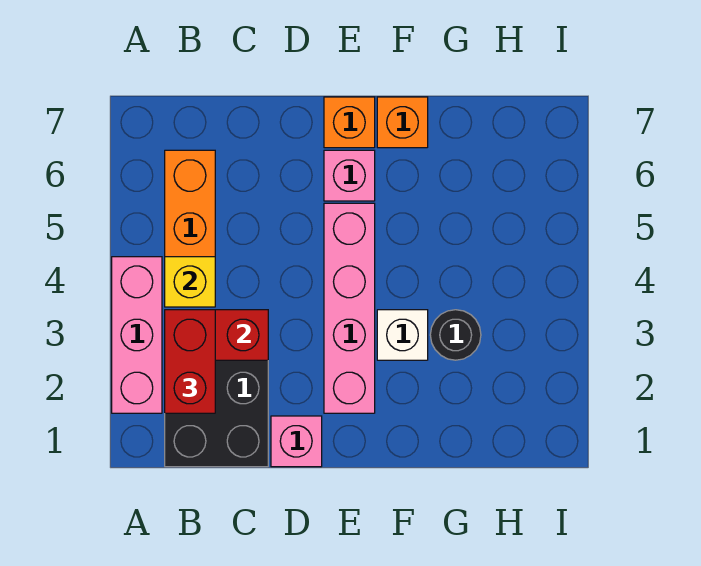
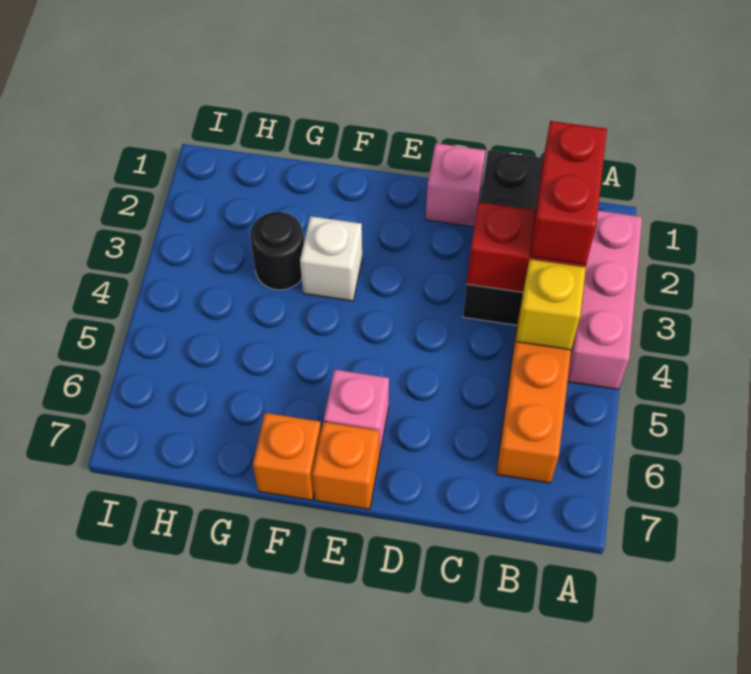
pink 1x4 brick [324,203,375,413] -> none

